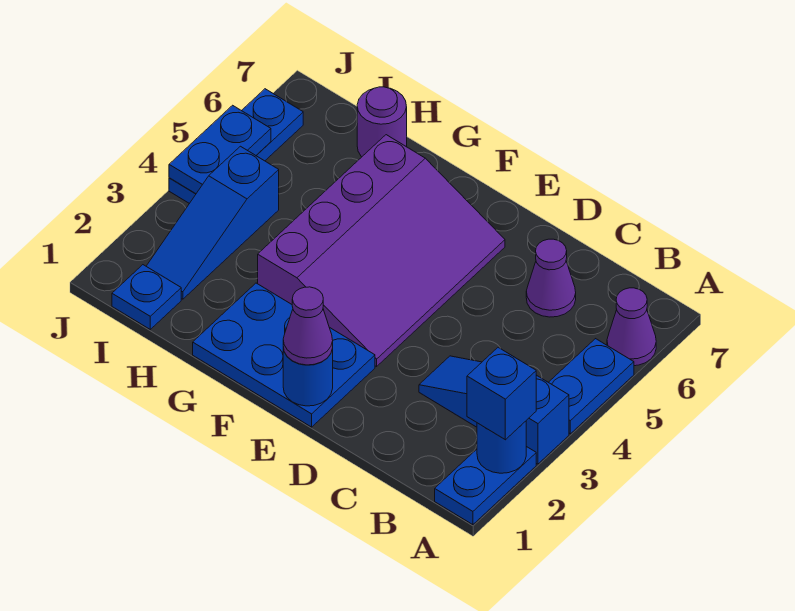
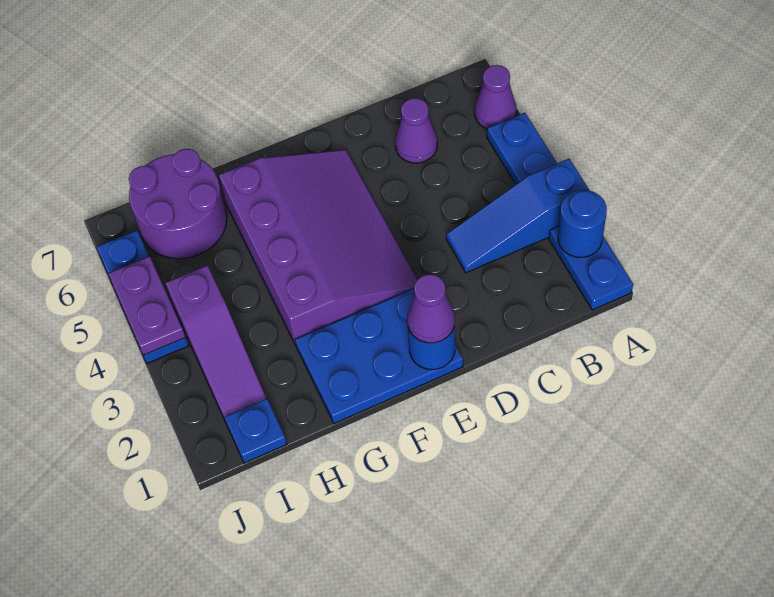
blue 1x1 brick [467,347,536,440] -> none
purple 1x1 round brick [357,87,407,157] -> purple 2x2 round brick [129,149,227,259]
blue 1x3 slope [146,146,279,299] -> purple 1x3 slope [166,265,266,420]
blue 1x2 plate [169,105,271,194] -> purple 1x2 plate [108,256,185,355]

